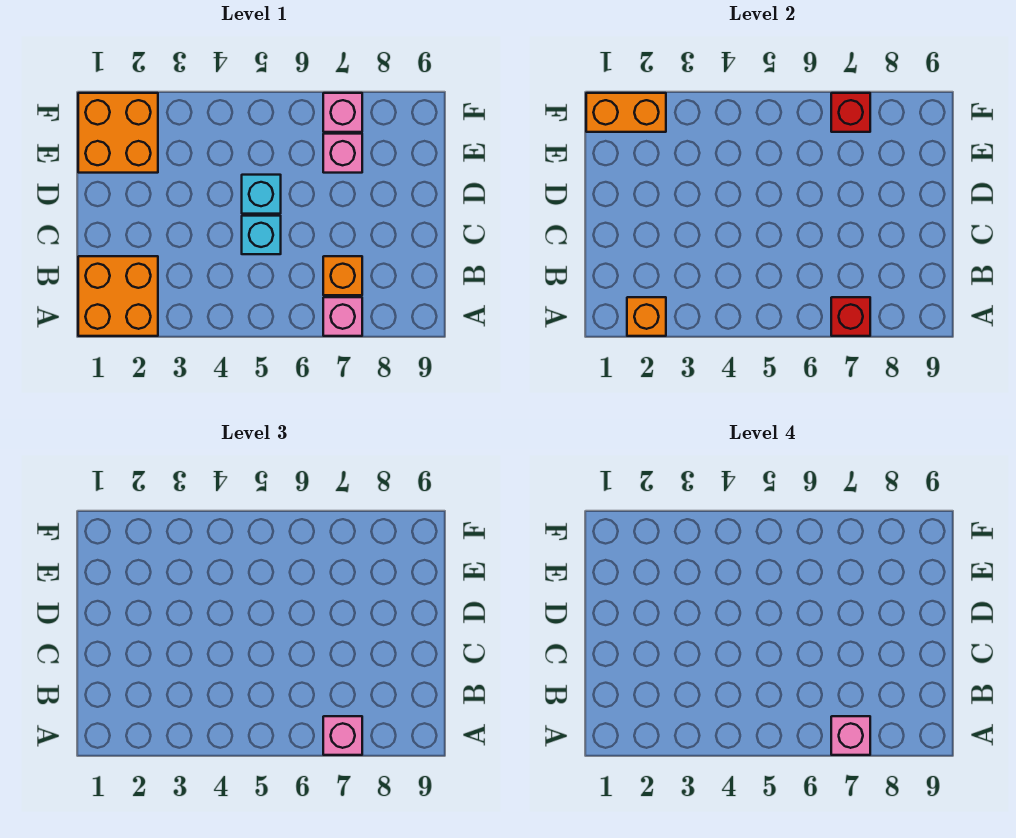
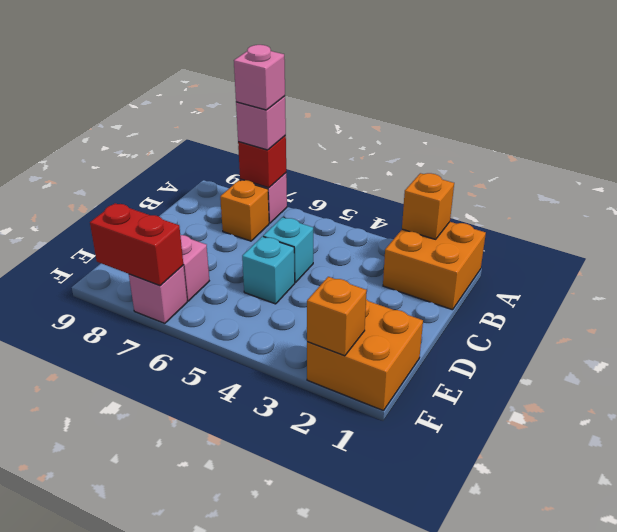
orange 1x2 brick [586,93,666,132] -> orange 1x1 brick [307,277,367,356]
red 1x1 brick [831,93,870,132] -> red 1x2 brick [90,203,183,286]

